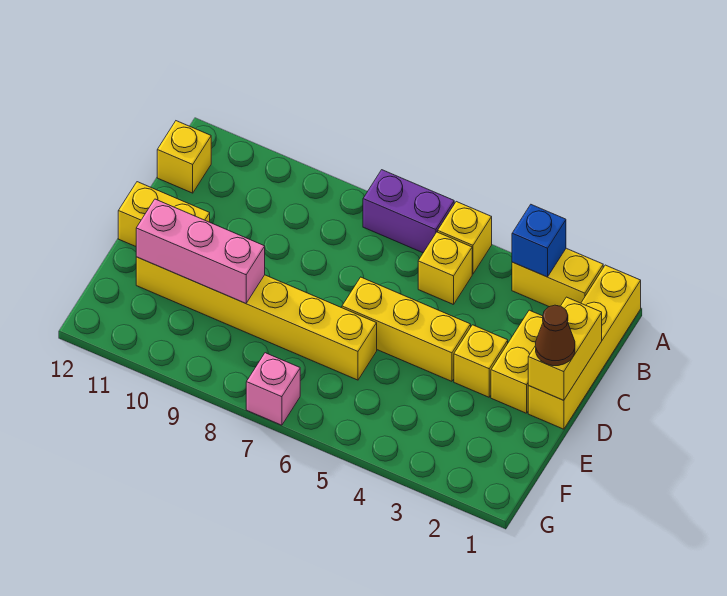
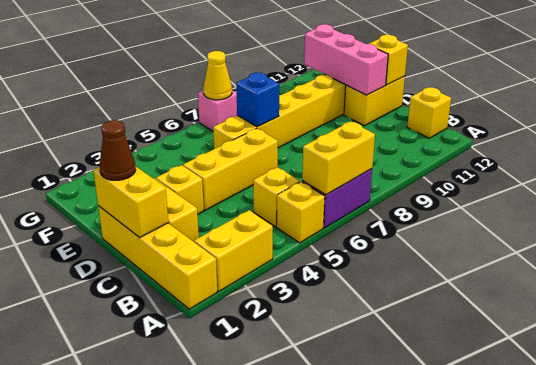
blue 1x1 brick [512,205,566,277] -> blue 1x1 brick moved to [236,73,279,127]
none -> yellow 1x2 brick [302,121,375,195]
none -> yellow 1x1 brick [369,35,408,85]
pink 1x3 brick [136,199,265,303] -> pink 1x3 brick turned to [304,24,388,95]
none -> yellow 1x1 cone [203,51,232,100]

